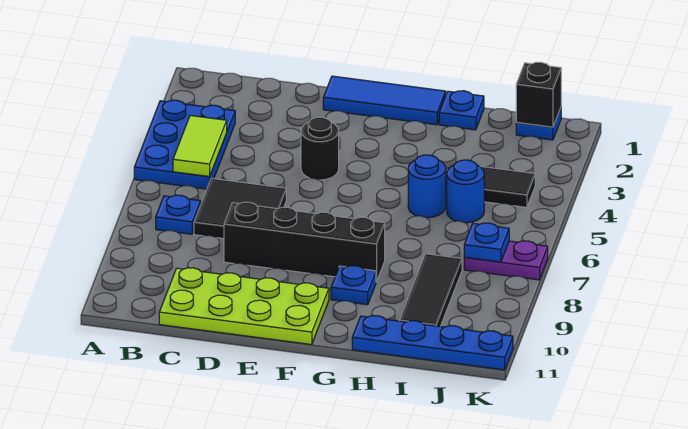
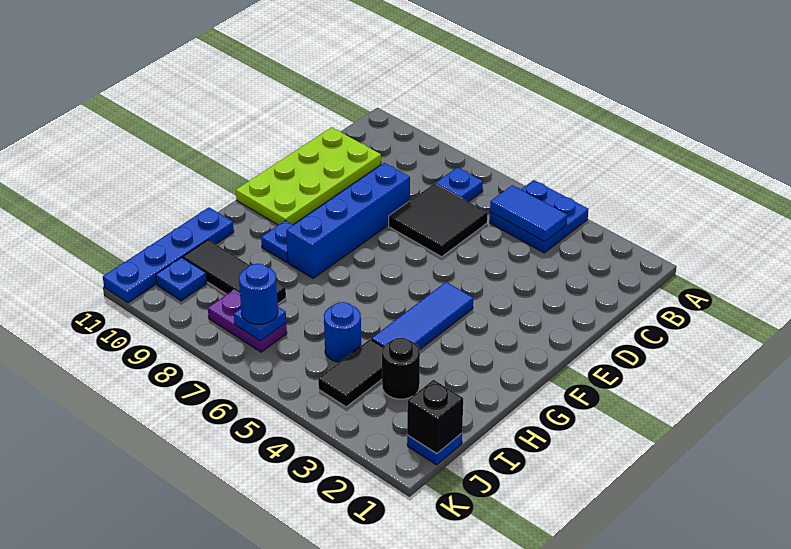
blue 2x3 plate [134,100,235,189] -> blue 2x2 plate [490,180,589,253]
lime 1x2 tile [173,116,227,177] -> blue 1x2 tile [490,185,567,242]
black 1x4 brick [224,202,385,282] -> blue 1x4 brick [286,163,410,278]
blue 1x3 tile [323,76,446,125] -> blue 1x3 tile moved to [372,282,473,350]
black 1x1 round brick [301,117,339,180] -> black 1x1 round brick moved to [382,338,420,399]
blue 1x1 plate [439,91,484,130] -> blue 1x1 plate moved to [156,257,207,301]
blue 1x1 round brick [408,155,446,218] -> blue 1x1 round brick moved to [239,264,278,324]
purple 1x2 plate [464,241,548,280] -> purple 1x2 plate turned to [208,290,287,352]

